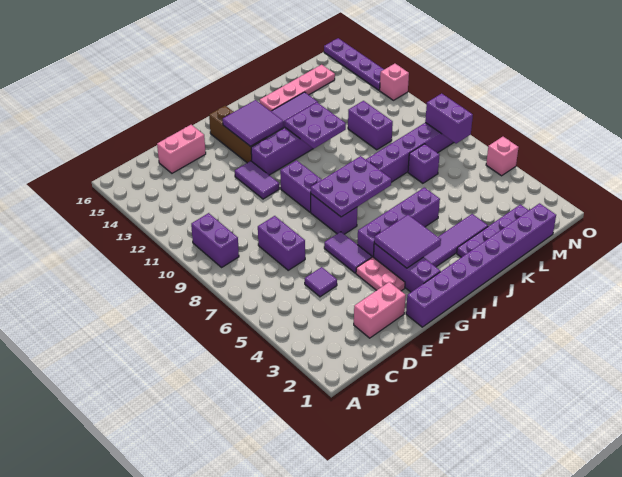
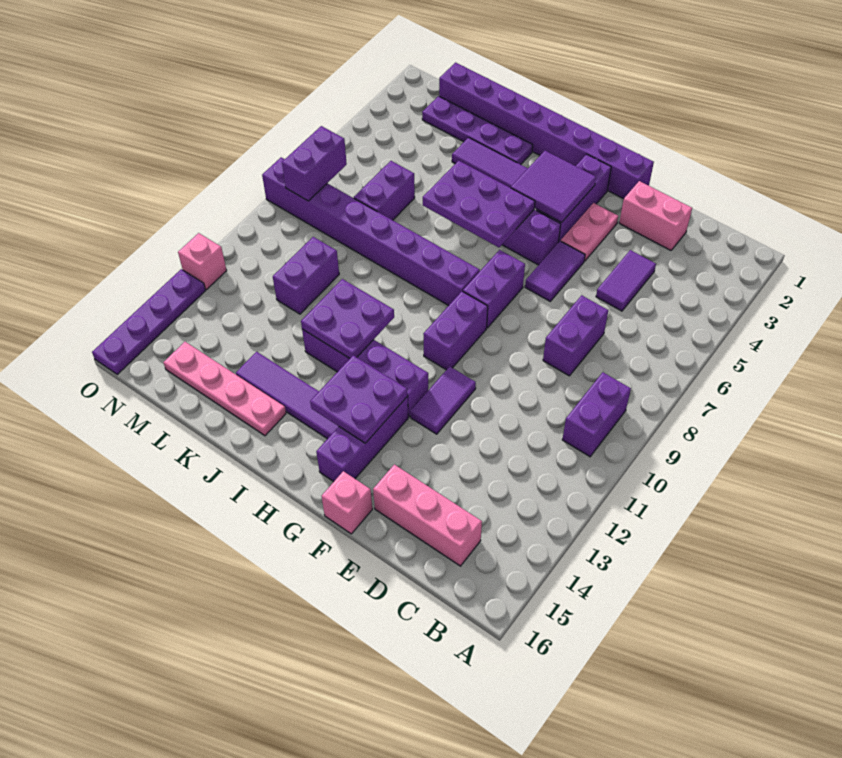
purple 1x1 tile [305,267,337,297] -> purple 1x2 tile [596,250,656,311]
pink 1x2 brick [157,125,206,173] -> pink 1x3 brick [373,464,482,566]
purple 2x3 plate [311,156,391,217] -> purple 2x3 plate moved to [423,161,535,247]
brown 1x3 brick [209,106,267,163] -> purple 1x3 brick [316,397,408,482]
purple 2x2 tile [223,100,283,146] -> purple 2x2 plate [310,355,408,443]
purple 1x1 brick [408,144,439,183] -> purple 1x2 brick [354,161,415,220]
pink 1x1 brick [486,137,519,176] -> pink 1x1 brick moved to [322,471,372,534]

